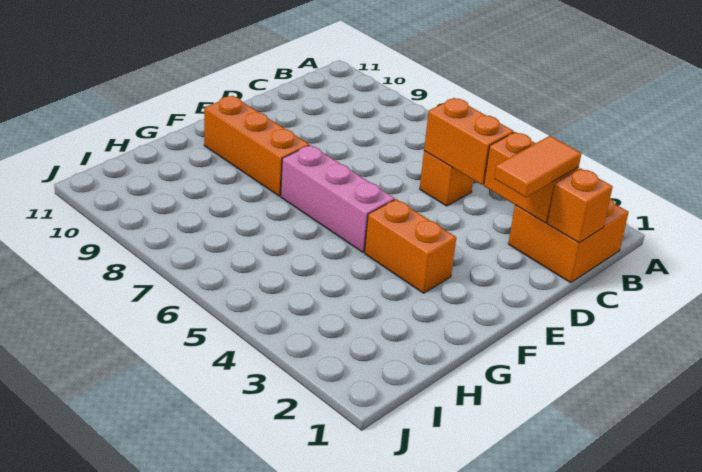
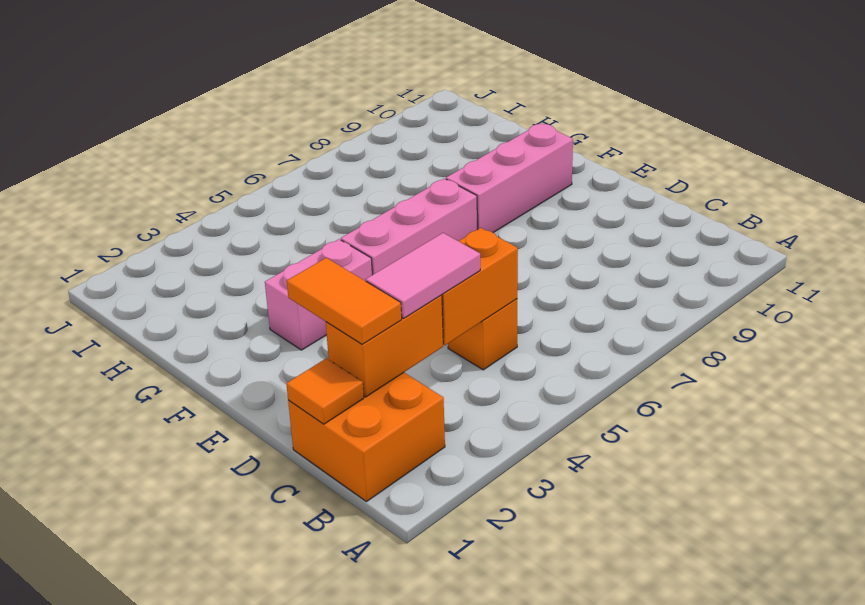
orange 1x1 brick [547,168,613,243] -> orange 1x1 tile [286,358,364,424]
none -> pink 1x2 tile [366,233,480,318]
orange 1x2 brick [365,199,456,293] -> pink 1x2 brick [265,239,372,350]
orange 1x3 brick [204,96,309,196] -> pink 1x3 brick [446,123,573,233]

